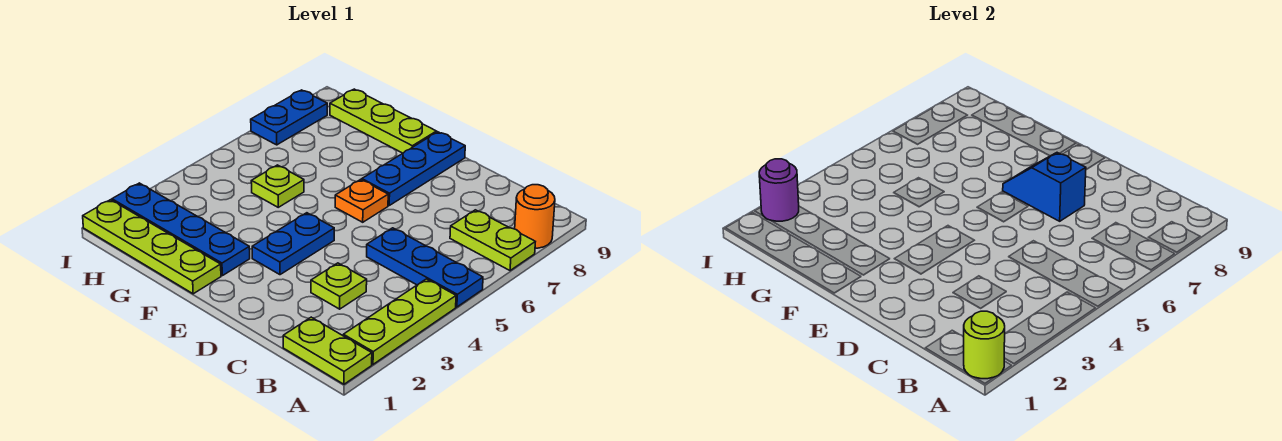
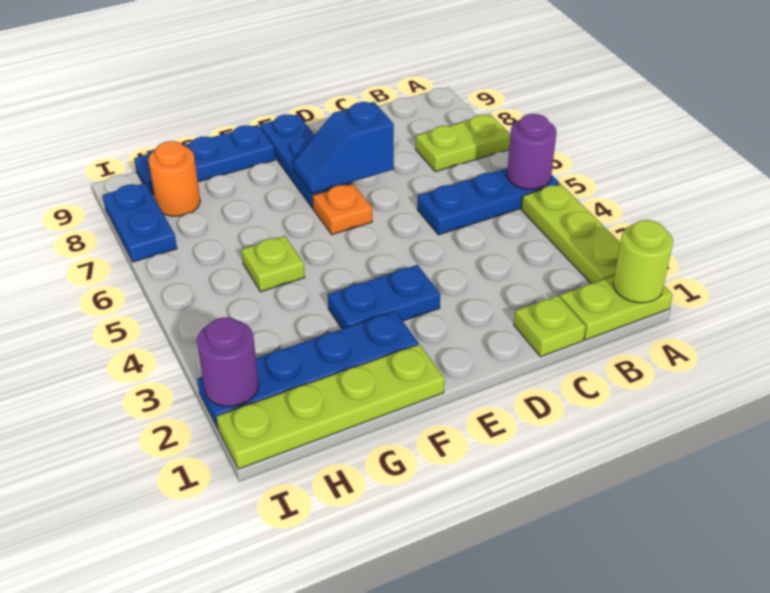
none -> purple 1x1 round brick [507,114,556,189]
orange 1x1 round brick [515,185,555,248] -> orange 1x1 round brick moved to [148,141,200,216]
lime 1x1 plate [311,263,367,309] -> lime 1x1 plate moved to [514,296,586,357]
blue 1x2 plate [252,213,334,275] -> blue 1x2 plate turned to [328,265,440,329]
lime 1x3 plate [330,89,436,153] -> blue 1x3 plate [134,125,275,195]

